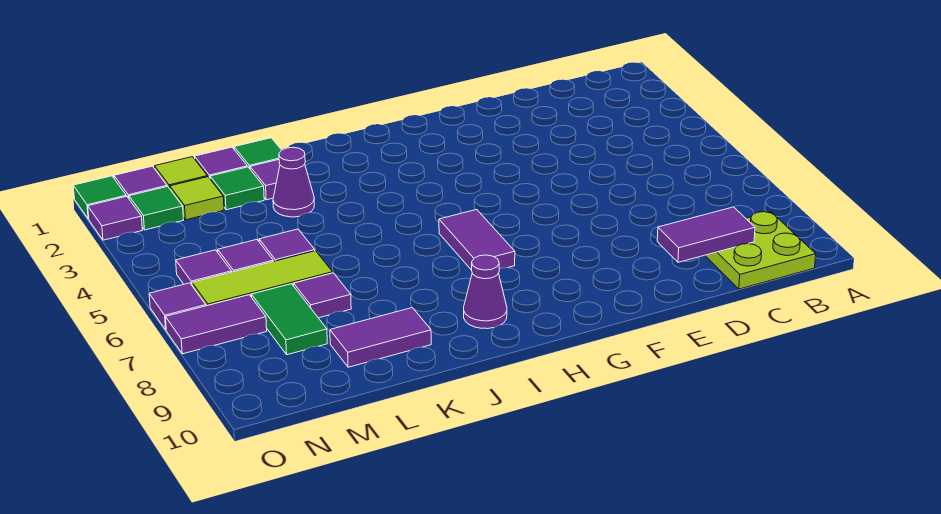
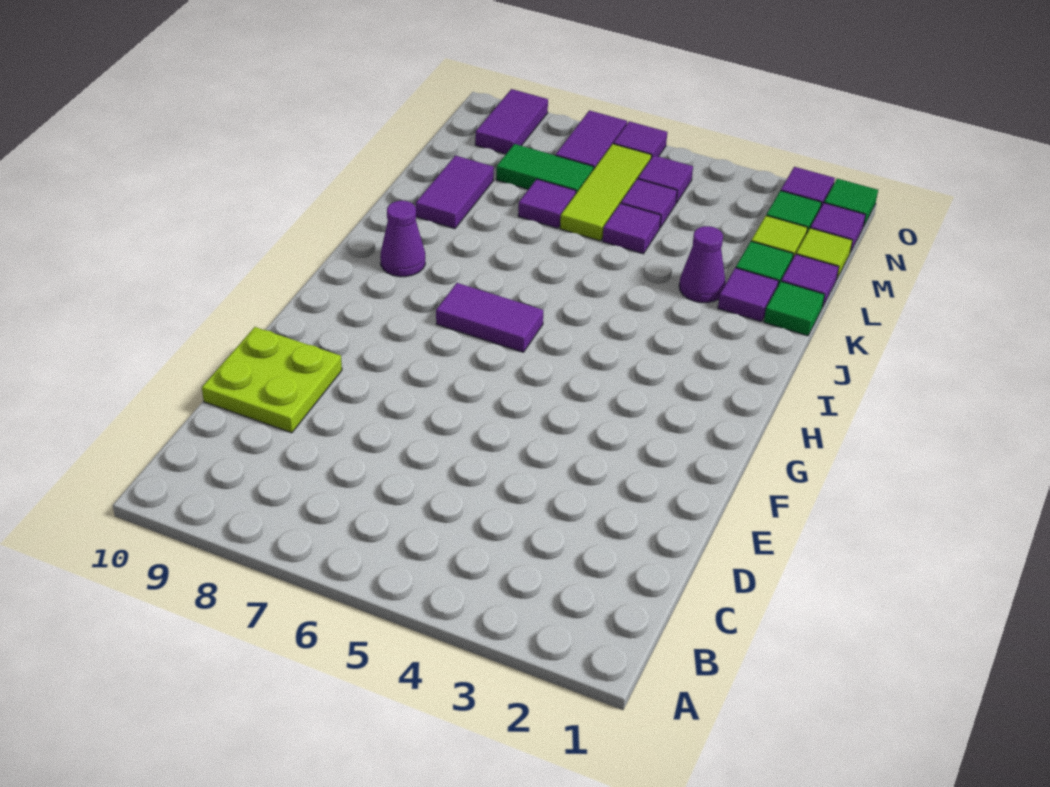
lime 2x2 plate [705,212,816,289] -> lime 2x2 plate moved to [202,327,342,433]
purple 1x2 tile [657,207,755,262] -> purple 1x2 tile moved to [475,89,548,154]

